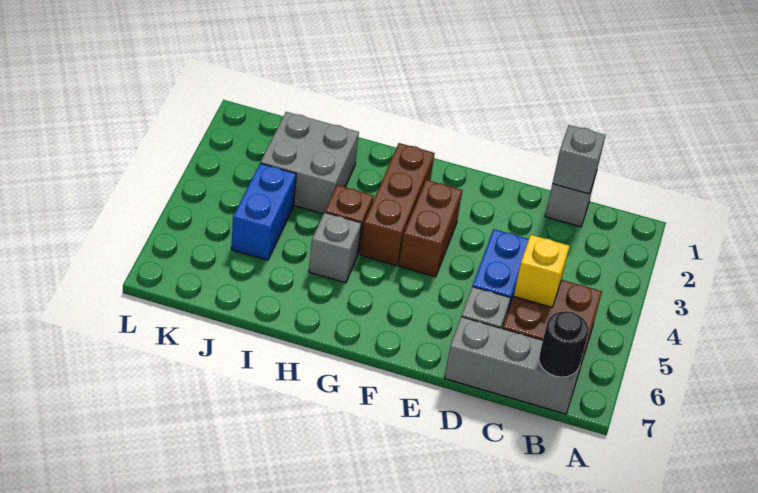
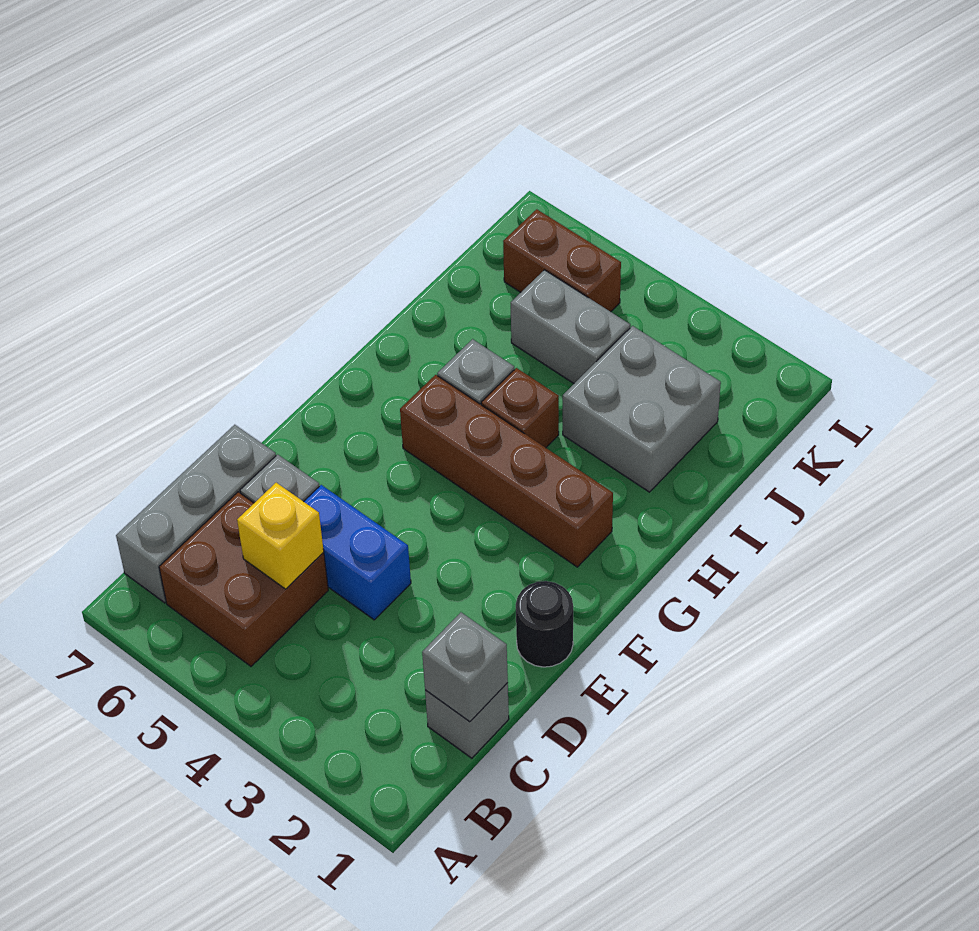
black 1x1 round brick [539,311,589,377] -> black 1x1 round brick moved to [516,581,573,667]
brown 1x2 brick [399,180,462,277] -> brown 1x2 brick moved to [503,209,621,312]
brown 1x3 brick [360,143,435,266] -> brown 1x4 brick [400,375,613,567]
blue 1x2 brick [231,163,296,260] -> grey 1x2 brick [511,270,630,383]

